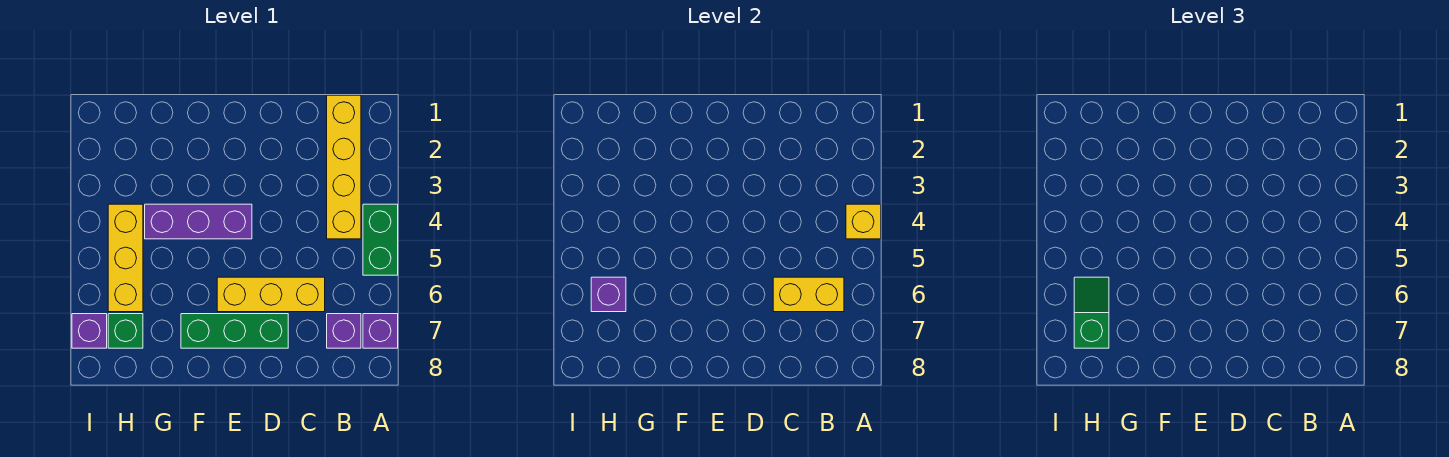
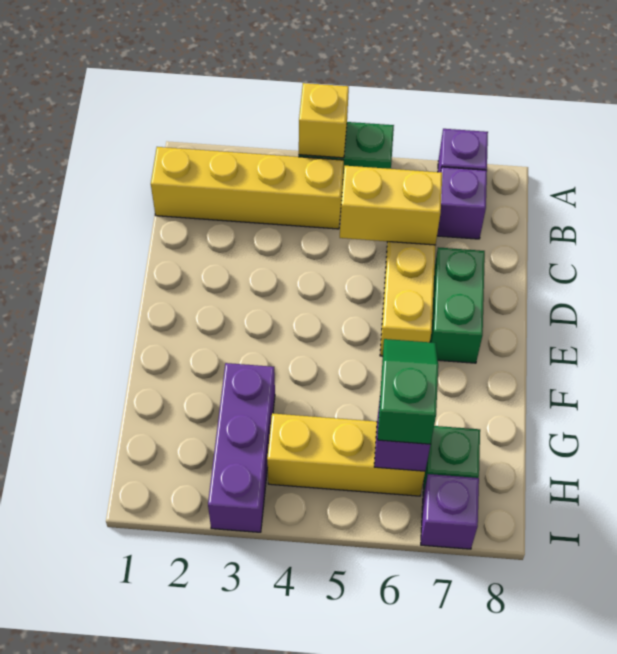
yellow 1x2 brick [773,277,844,312] -> yellow 1x2 brick turned to [340,166,442,245]
green 1x3 brick [181,314,288,348] -> green 1x2 brick [430,247,485,363]
purple 1x3 brick [145,204,252,239] -> purple 1x3 brick moved to [208,363,275,532]
green 1x2 slope [1074,277,1109,348] -> green 1x2 slope turned to [377,339,438,444]

